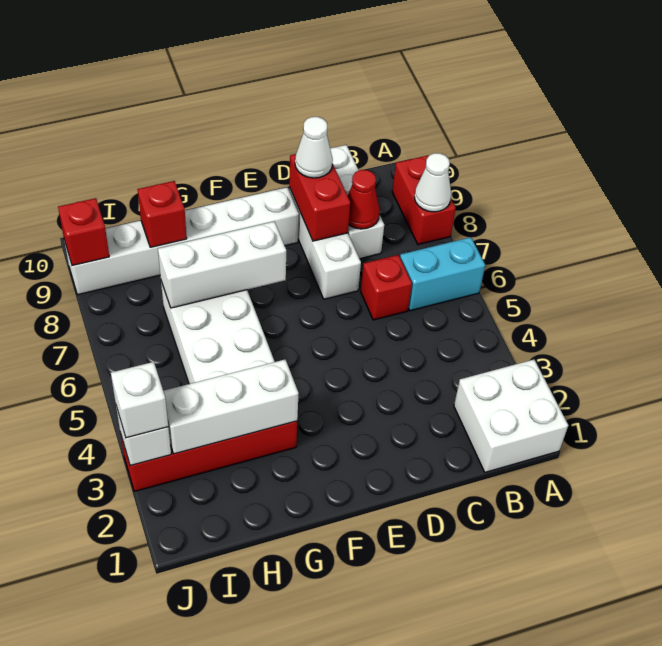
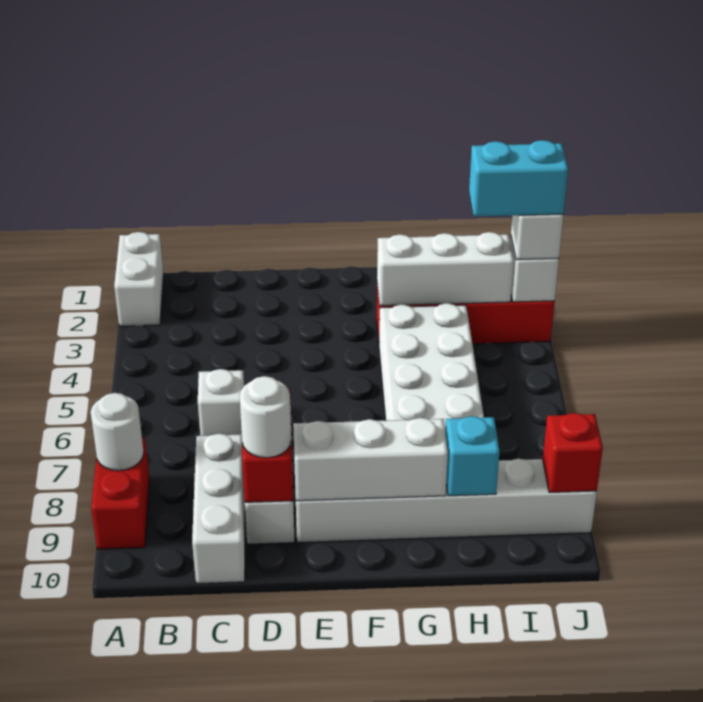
white 2x2 brick [454,360,568,472] -> white 1x2 brick [114,232,164,326]
cyan 1x2 brick [400,237,485,311] -> cyan 1x2 brick moved to [469,140,568,217]
white 1x1 cone [414,153,451,212] -> white 1x1 round brick [91,393,144,471]
red 1x1 brick [361,255,412,320] -> white 1x1 brick [198,369,244,436]
red 1x1 cone [348,170,380,229] -> none
white 1x1 cone [295,117,333,178] -> white 1x1 round brick [239,376,291,458]
white 1x3 brick [158,222,286,308] -> white 1x3 brick moved to [293,418,448,501]
red 1x1 brick [138,181,187,247] -> cyan 1x1 brick [445,416,500,496]

